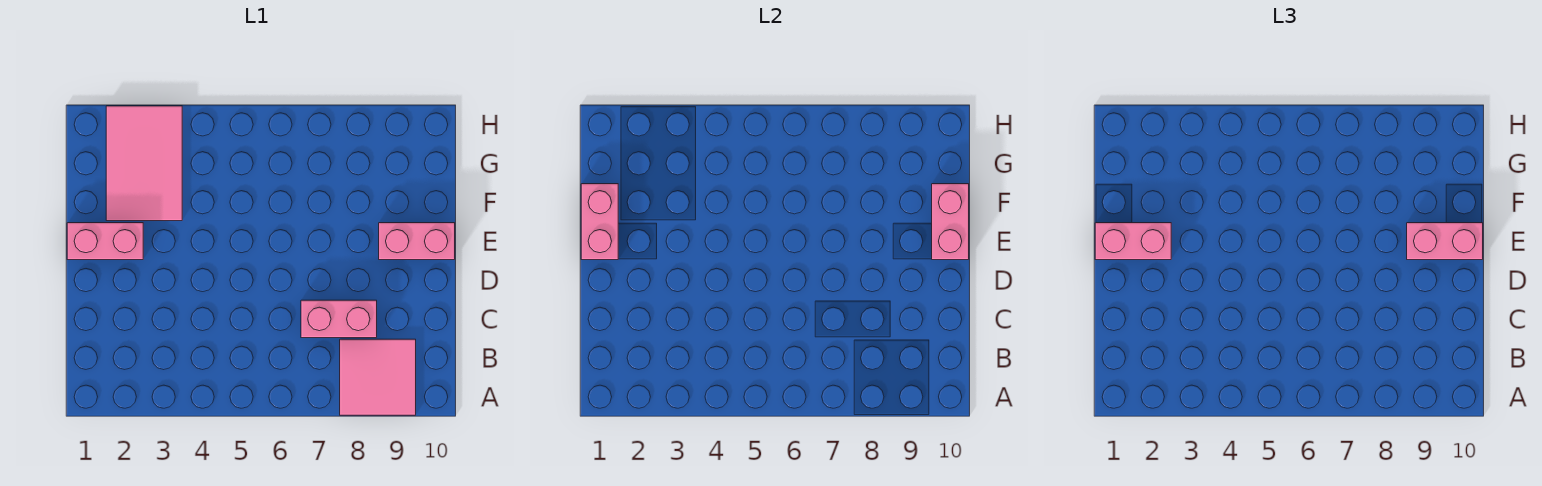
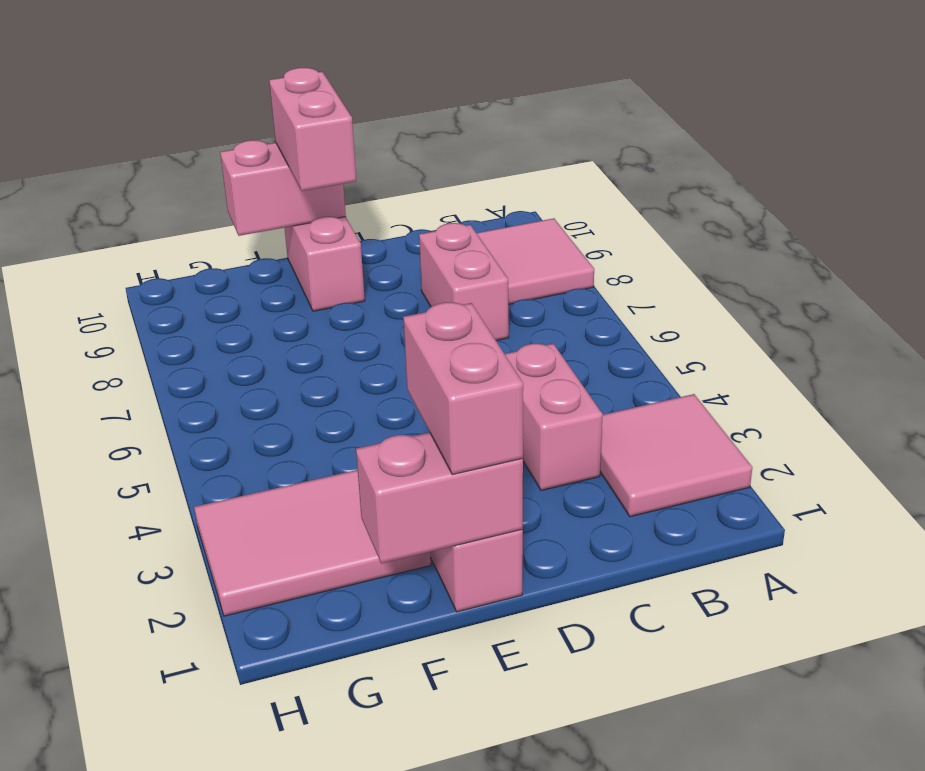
none -> pink 2x2 tile [600,394,752,517]
none -> pink 1x2 brick [505,344,603,491]

